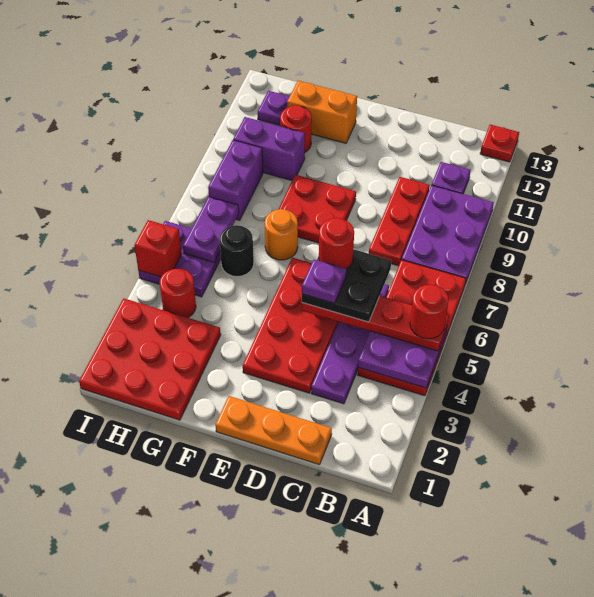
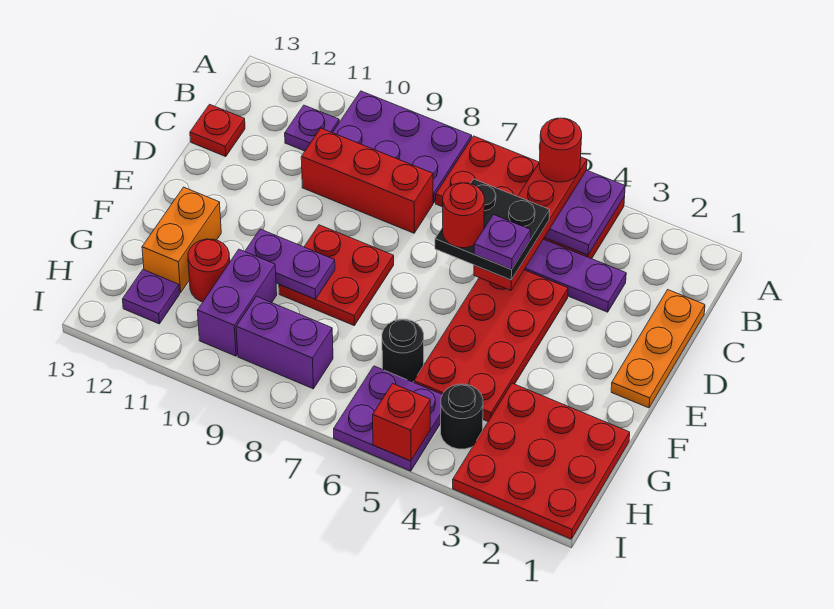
red 1x1 plate [480,125,519,162] -> red 1x1 plate moved to [190,104,245,157]
red 1x3 plate [369,177,430,266] -> red 1x3 brick [301,128,433,233]
red 2x4 plate [243,258,338,393] -> red 2x4 plate turned to [414,270,568,421]
orange 1x1 round brick [265,209,298,260] -> none
red 1x1 round brick [160,268,196,318] -> black 1x1 round brick [441,384,483,449]
purple 1x2 plate [183,197,239,262] -> purple 1x2 plate moved to [245,229,335,299]

